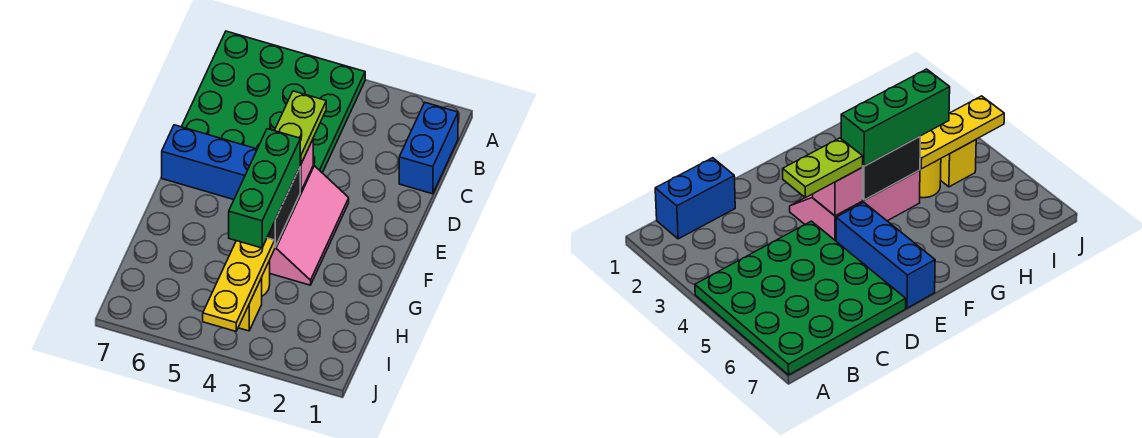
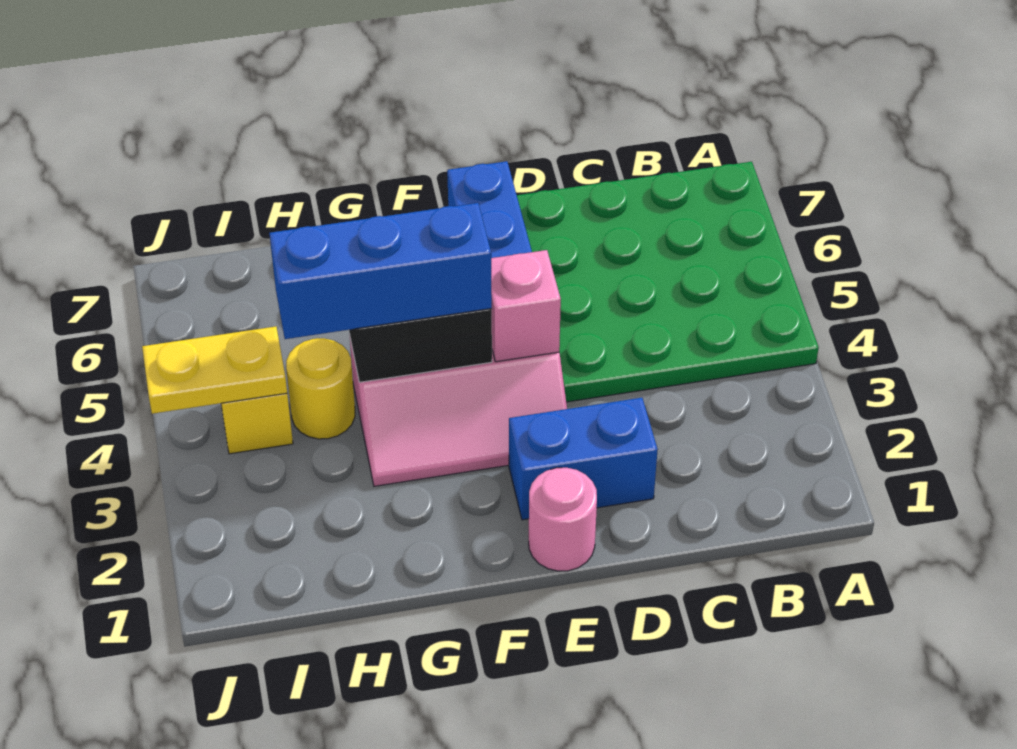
blue 1x2 brick [399,103,458,194] -> blue 1x2 brick moved to [509,398,658,520]
lime 1x2 plate [274,91,326,164] -> none
none -> pink 1x1 round brick [529,468,597,571]
green 1x3 brick [229,129,300,248] -> blue 1x3 brick [269,203,492,339]
yellow 1x3 plate [203,238,275,331] -> yellow 1x2 plate [142,326,287,414]

